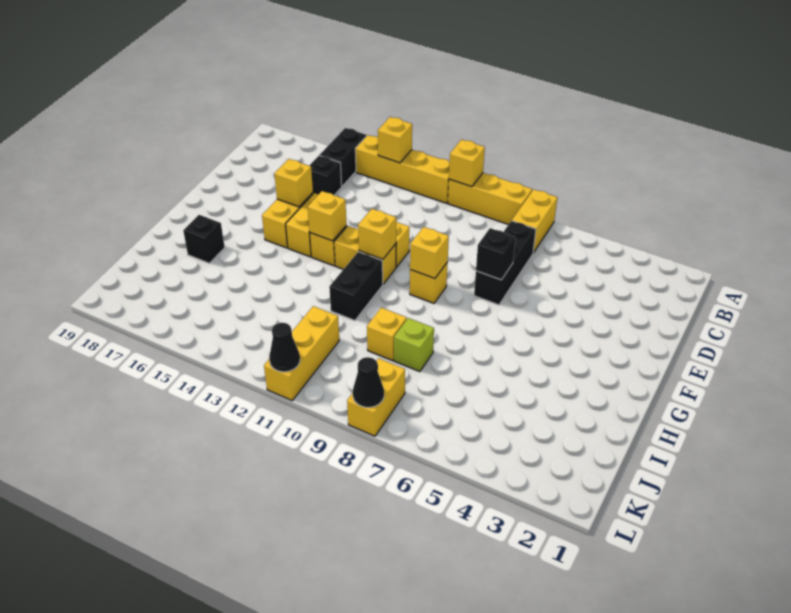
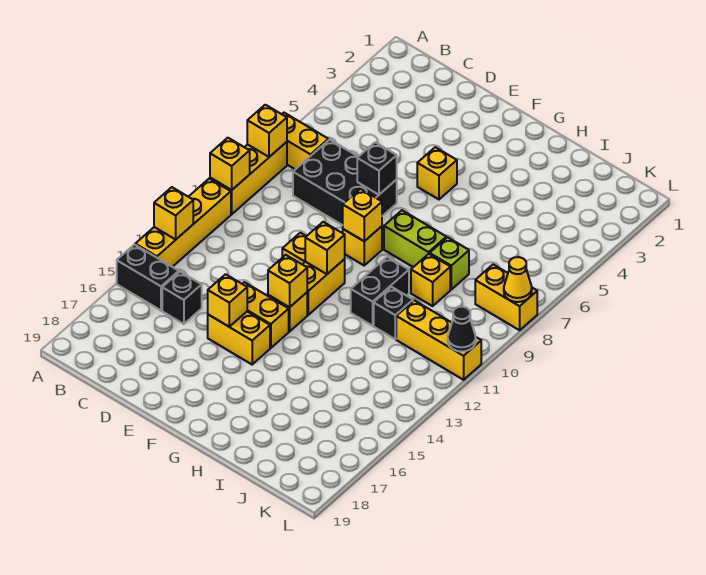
none -> yellow 1x1 brick [247,105,287,157]
black 1x3 brick [474,221,536,305] -> black 2x3 brick [293,140,397,225]
none -> yellow 1x1 brick [417,147,457,199]
none -> lime 1x2 brick [384,210,446,267]
black 1x2 brick [329,252,383,320] -> black 1x2 brick turned to [351,257,409,326]
black 1x1 brick [183,215,225,263] -> black 1x1 brick moved to [374,287,413,339]
black 1x1 cone [353,357,384,407] -> yellow 1x1 cone [504,257,532,302]

